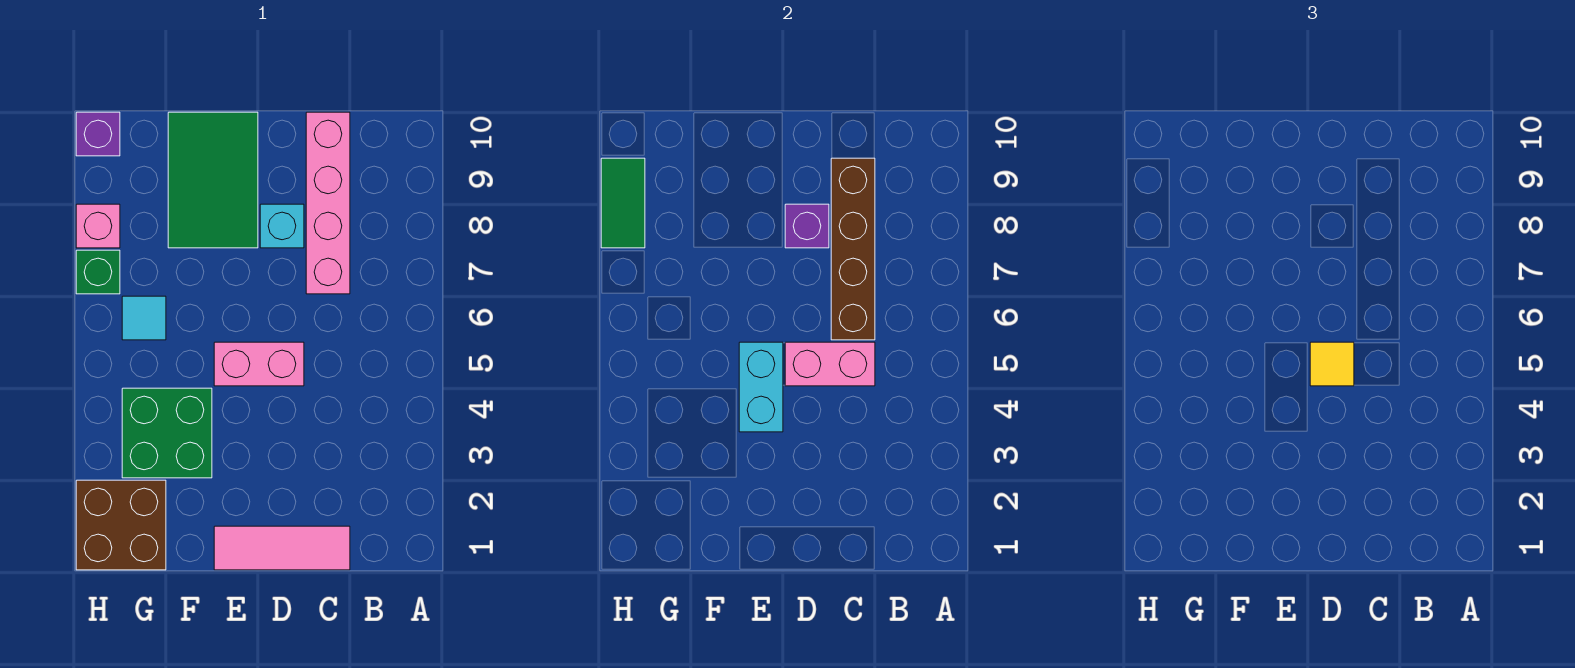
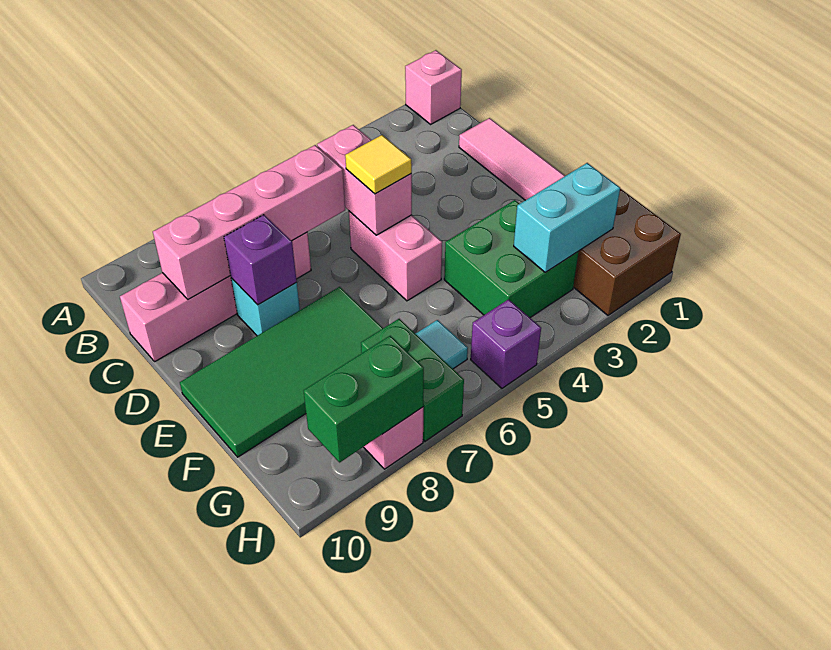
none -> pink 1x1 brick [405,50,462,124]
brown 1x4 brick [831,158,875,340] -> pink 1x4 brick [153,145,345,299]
cyan 1x2 brick [739,342,783,432] -> cyan 1x2 brick moved to [514,163,620,272]
green 2x3 tile [168,112,258,248] -> green 2x4 tile [180,287,383,457]
green 1x1 brick [76,250,120,294] -> green 1x2 brick [361,319,464,441]
green 1x2 tile [601,158,645,248] -> green 1x2 brick [304,336,424,463]
purple 1x1 brick [76,112,120,156] -> purple 1x1 brick moved to [471,299,541,388]

